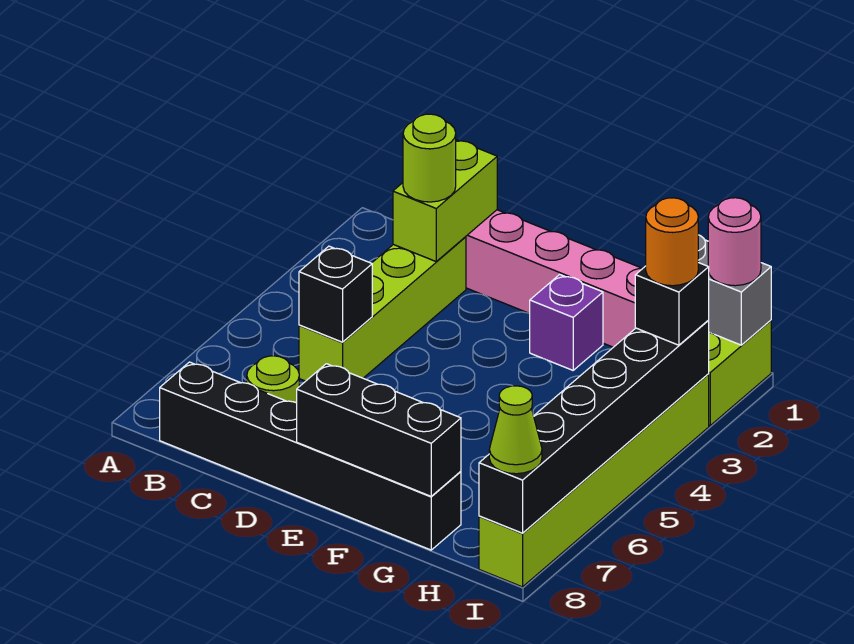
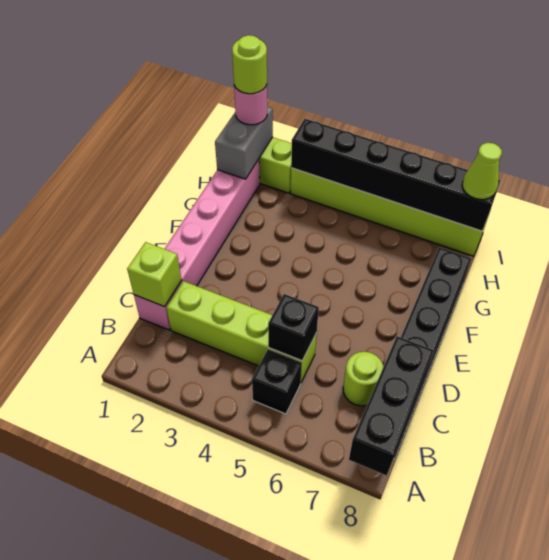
lime 1x2 brick [393,140,497,261] -> lime 1x1 brick [127,242,181,307]
lime 1x1 round brick [403,114,456,202] -> lime 1x1 round brick moved to [232,35,267,94]
black 1x3 brick [297,364,461,496] -> black 1x3 brick moved to [349,336,434,476]
purple 1x1 brick [530,275,603,370] -> none
black 1x1 brick [635,263,709,345] -> black 1x1 brick moved to [252,350,302,414]
orange 1x1 round brick [646,198,698,286] -> none

